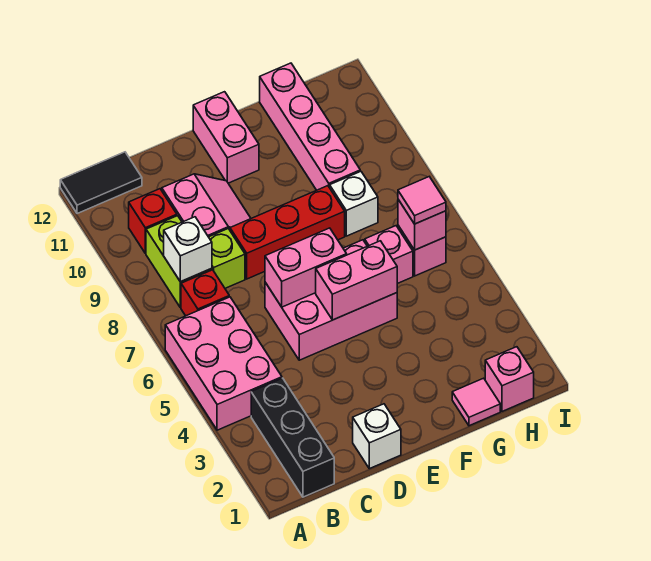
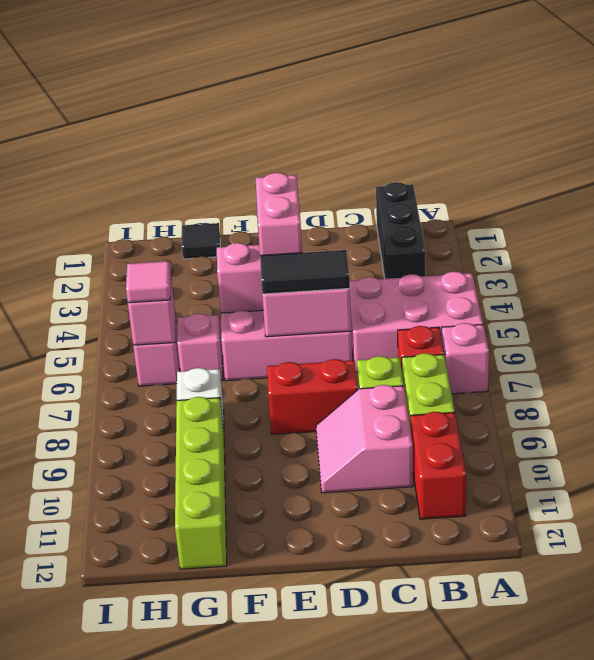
pink 2x3 brick [165,297,282,430] -> pink 2x3 brick turned to [350,272,483,372]
black 1x2 tile [60,152,142,214] -> black 1x2 tile moved to [260,250,350,294]
white 1x1 brick [164,217,212,282] -> none
red 1x1 brick [129,189,177,253] -> red 1x2 brick [411,412,466,519]
white 1x1 brick [353,404,401,469] -> none
red 1x3 brick [230,186,345,279] -> red 1x2 brick [267,359,358,434]
pink 1x2 brick [193,92,259,183] -> pink 1x2 brick moved to [256,173,302,255]
pink 1x1 tile [452,378,500,426] -> black 1x1 tile [182,223,220,259]
pink 1x4 brick [260,63,360,190] -> lime 1x4 brick [175,397,227,569]
pink 1x1 brick [485,347,534,411] -> pink 1x1 brick moved to [442,323,489,394]

